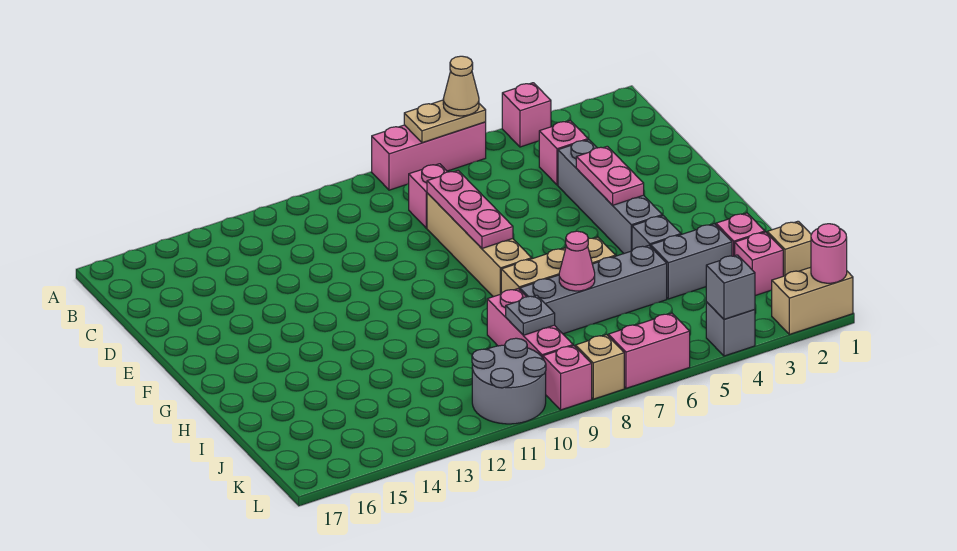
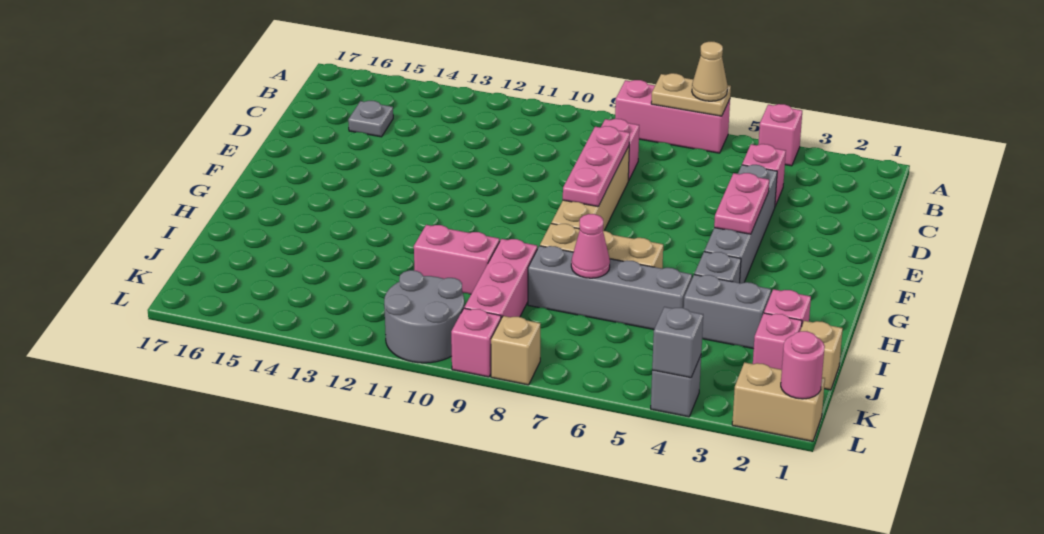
grey 1x1 plate [506,295,555,335] -> grey 1x1 plate moved to [348,101,393,137]
pink 1x2 brick [608,313,690,388] -> pink 1x2 brick moved to [414,225,500,294]

